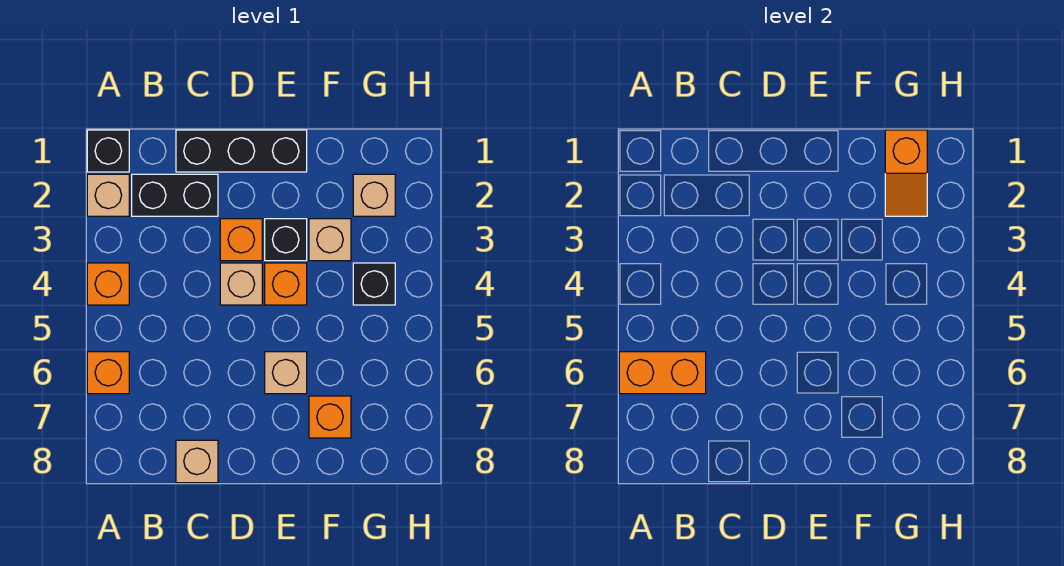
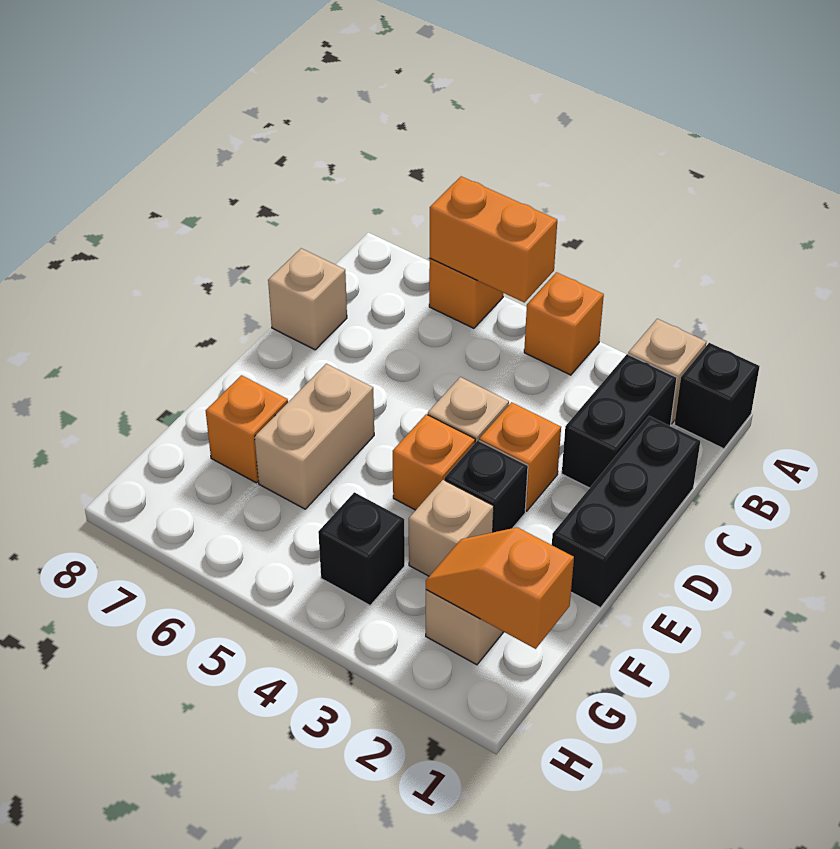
orange 1x2 brick [619,352,706,394] -> orange 1x2 brick turned to [430,176,557,303]
tan 1x1 brick [265,352,307,394] -> tan 1x2 brick [255,364,374,509]

